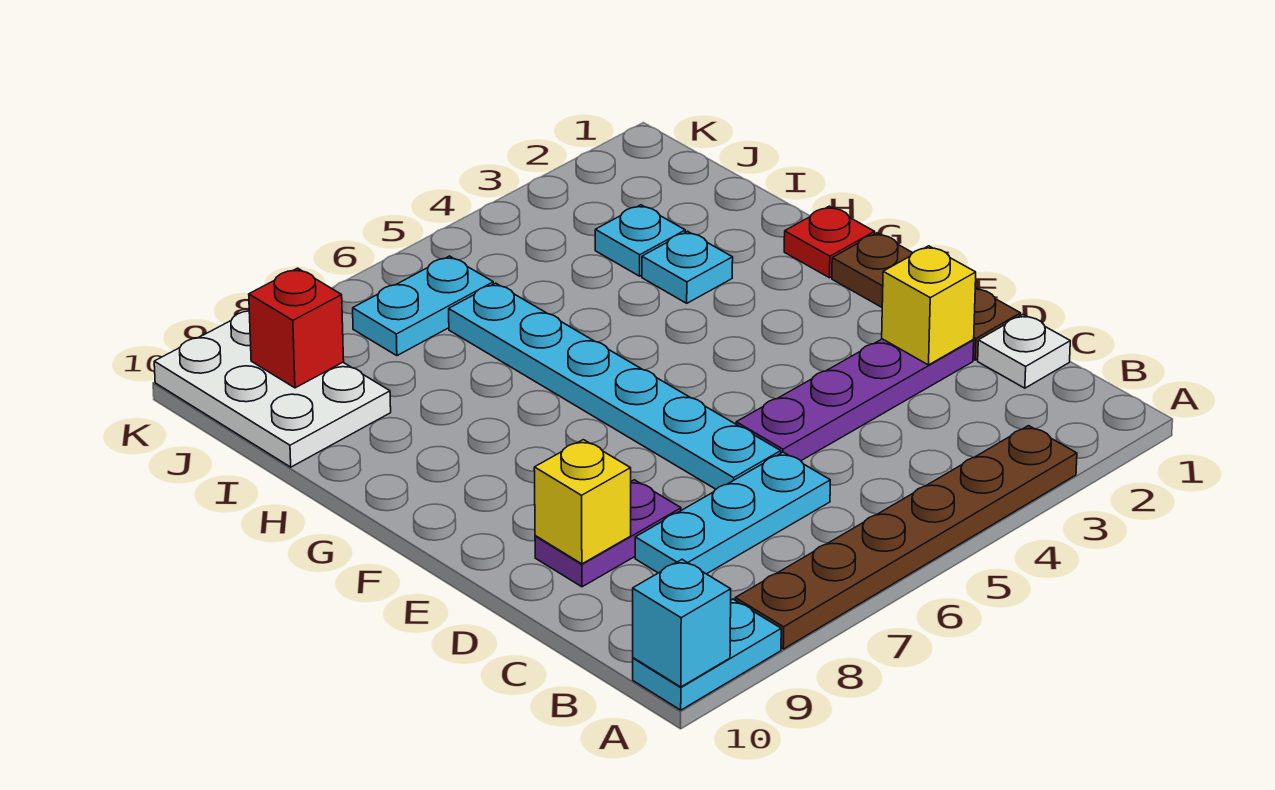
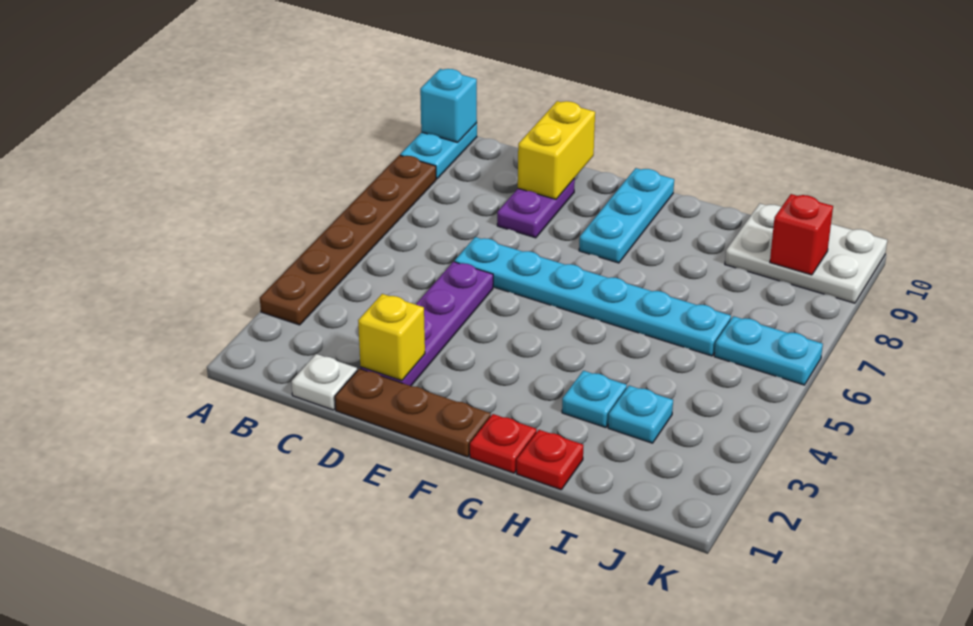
cyan 1x3 plate [635,452,830,574] -> cyan 1x3 plate moved to [579,168,674,263]
yellow 1x1 brick [534,440,631,564] -> yellow 1x2 brick [518,101,595,199]
none -> red 1x1 plate [517,430,583,490]
cyan 1x2 plate [353,256,493,356] -> cyan 1x2 plate turned to [714,316,823,385]

